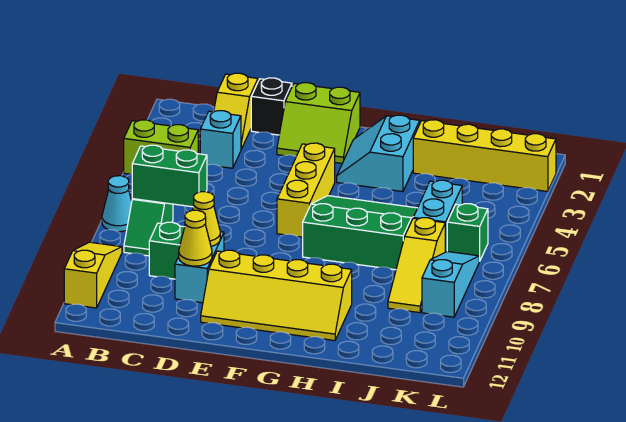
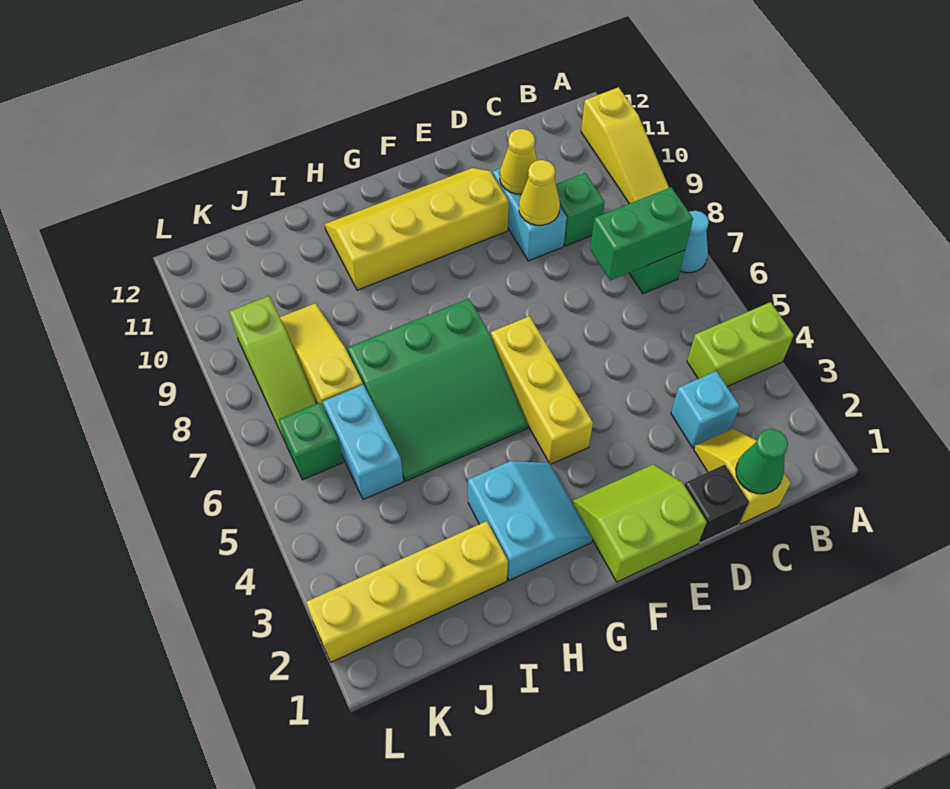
none -> green 1x1 cone [736,429,788,494]
cyan 1x3 slope [422,252,479,317] -> lime 1x3 slope [229,296,317,441]

